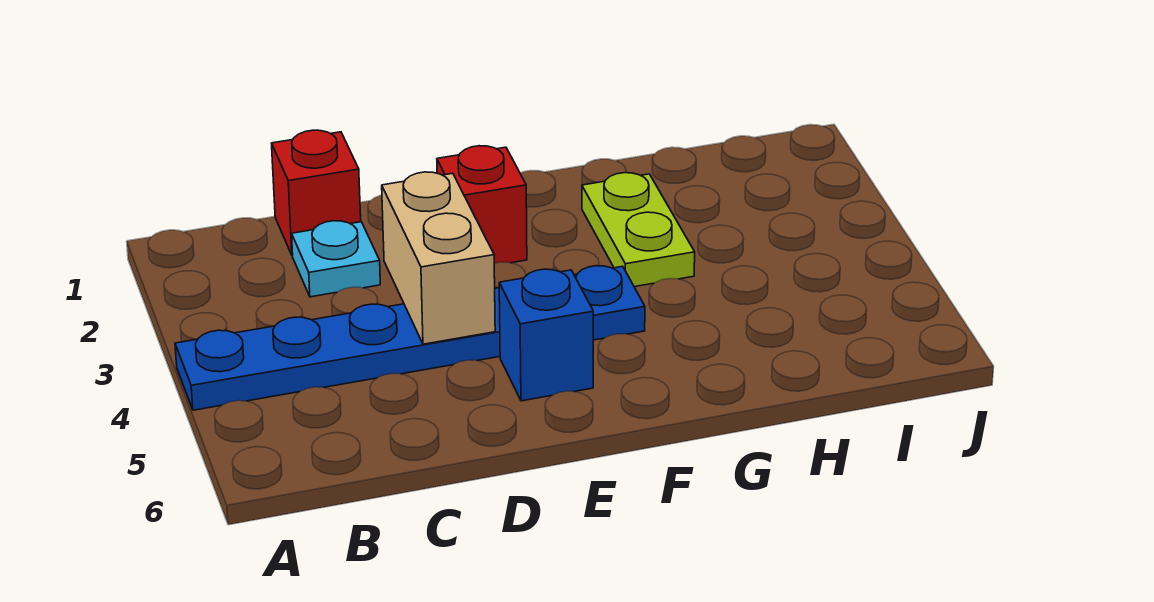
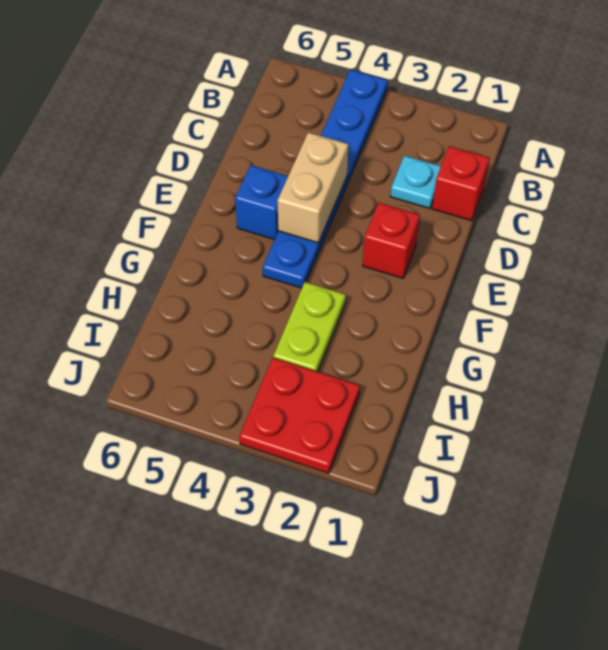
tan 1x2 brick [382,172,495,344] -> tan 1x2 brick turned to [278,132,349,243]
lime 1x2 plate [582,173,695,287] -> lime 1x2 plate turned to [273,282,346,372]
none -> red 2x2 plate [239,358,360,473]

